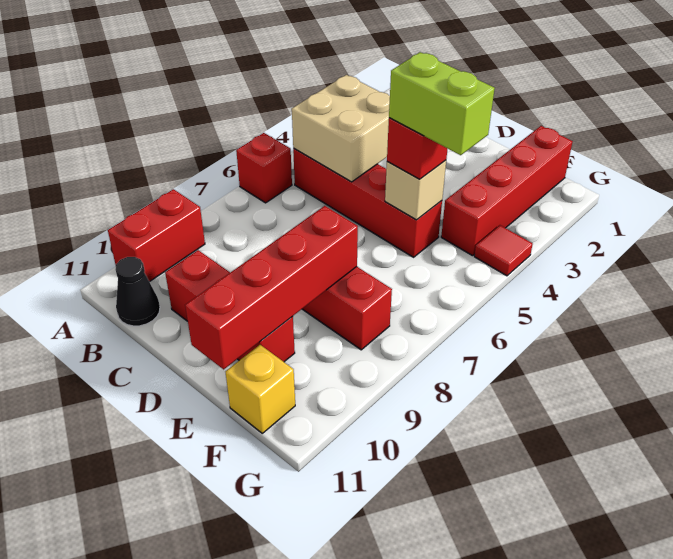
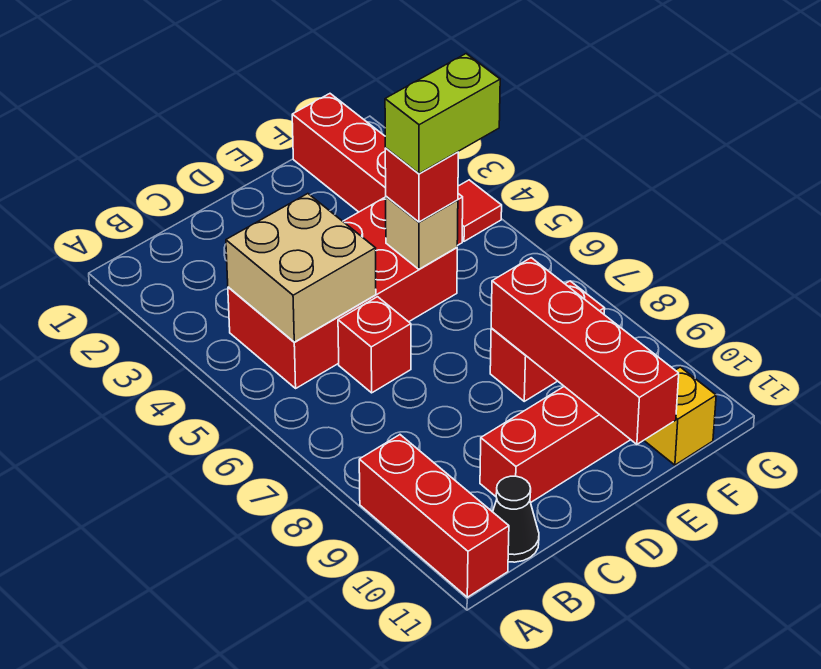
red 1x1 brick [236,133,292,203] -> red 1x1 brick moved to [338,297,411,393]
red 1x2 brick [108,189,205,282] -> red 1x3 brick [359,435,509,597]
red 1x4 brick [293,149,442,257] -> red 2x4 brick [228,197,457,388]

